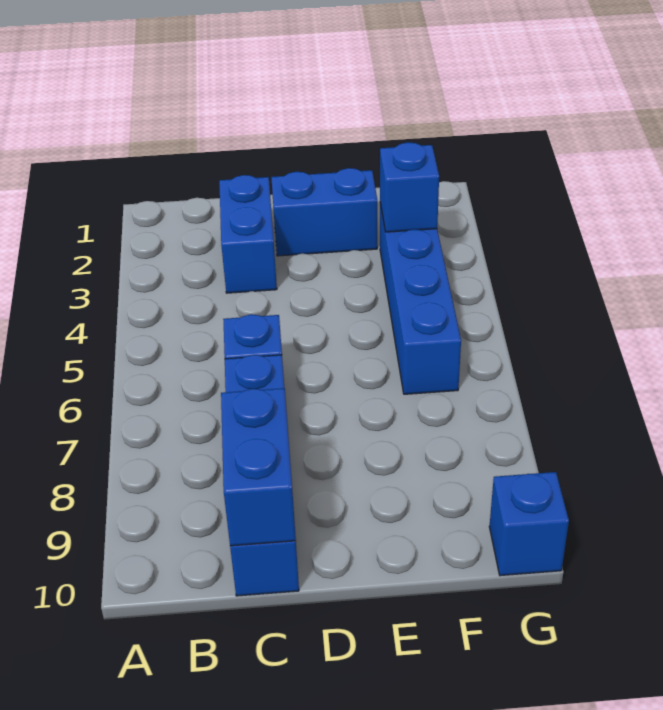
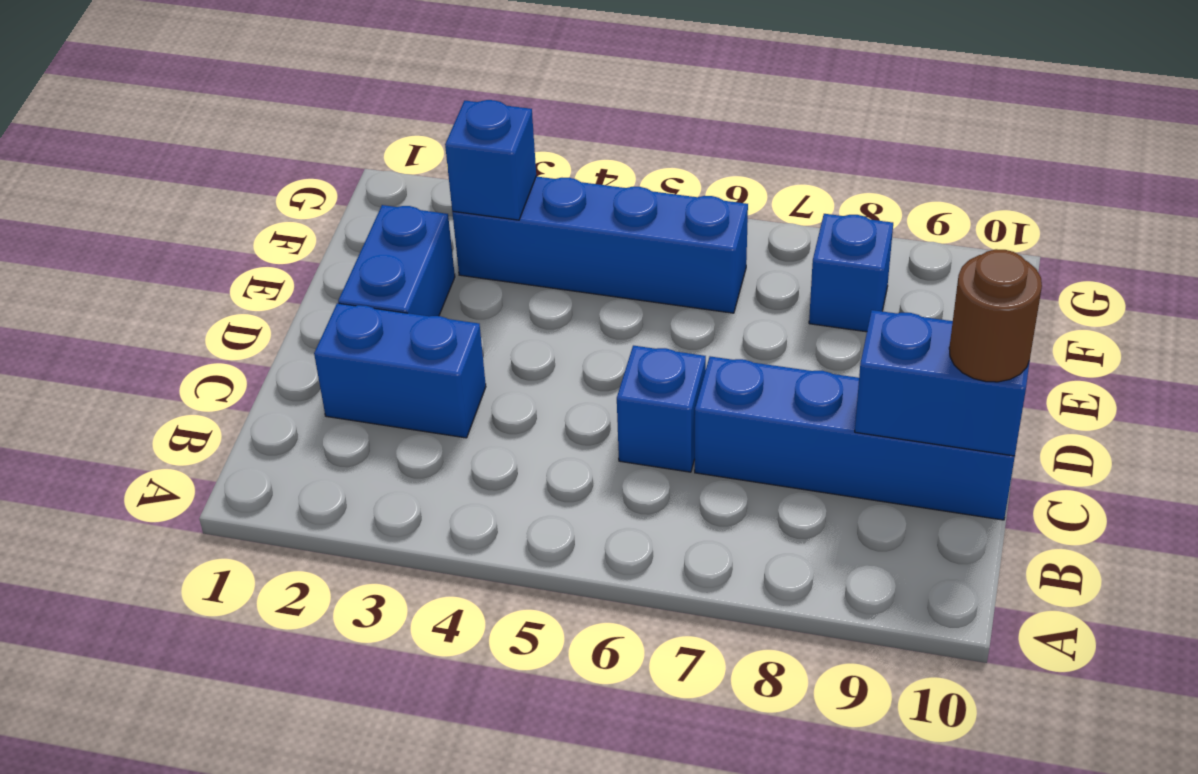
none -> brown 1x1 round brick [949,249,1042,382]
blue 1x1 brick [489,472,569,576] -> blue 1x1 brick moved to [809,214,893,332]

